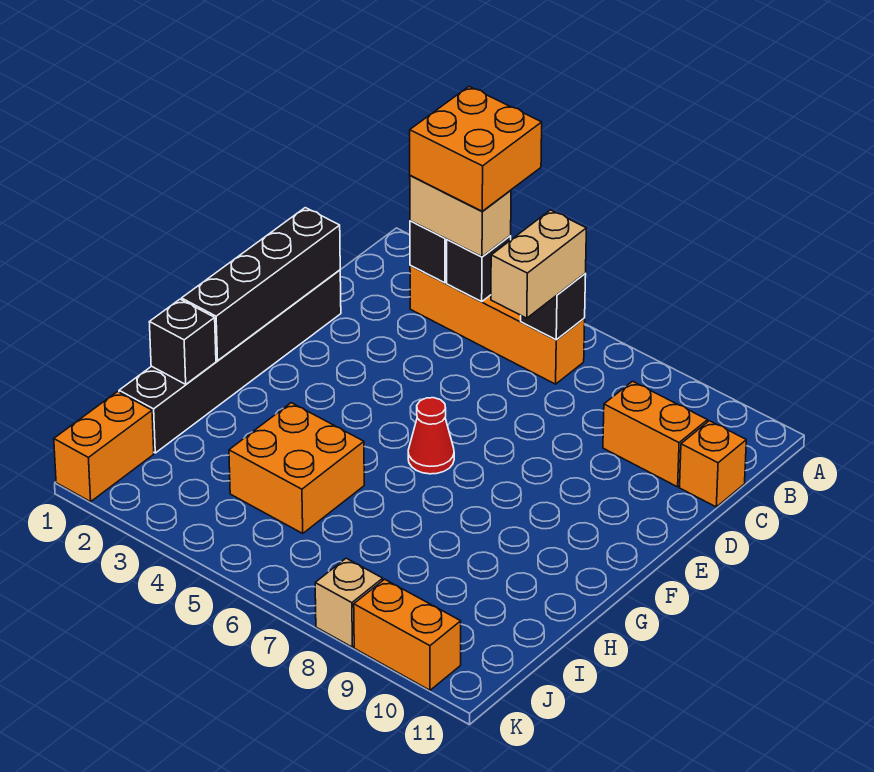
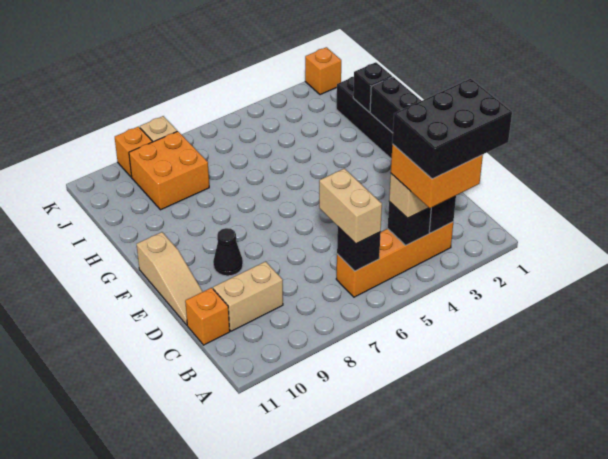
none -> black 2x3 brick [392,79,512,179]
orange 1x2 brick [603,381,707,487] -> tan 1x2 brick [213,261,283,331]
none -> tan 1x3 slope [137,232,203,325]
none -> black 1x1 cone [213,228,243,276]
red 1x1 cone [408,398,454,474] -> none
orange 2x2 brick [229,403,364,533] -> orange 2x2 brick moved to [129,131,209,210]
orange 1x2 brick [54,392,154,502] -> orange 1x1 brick [305,47,341,95]
orange 1x2 brick [354,579,461,690] -> orange 1x1 brick [115,127,152,177]

